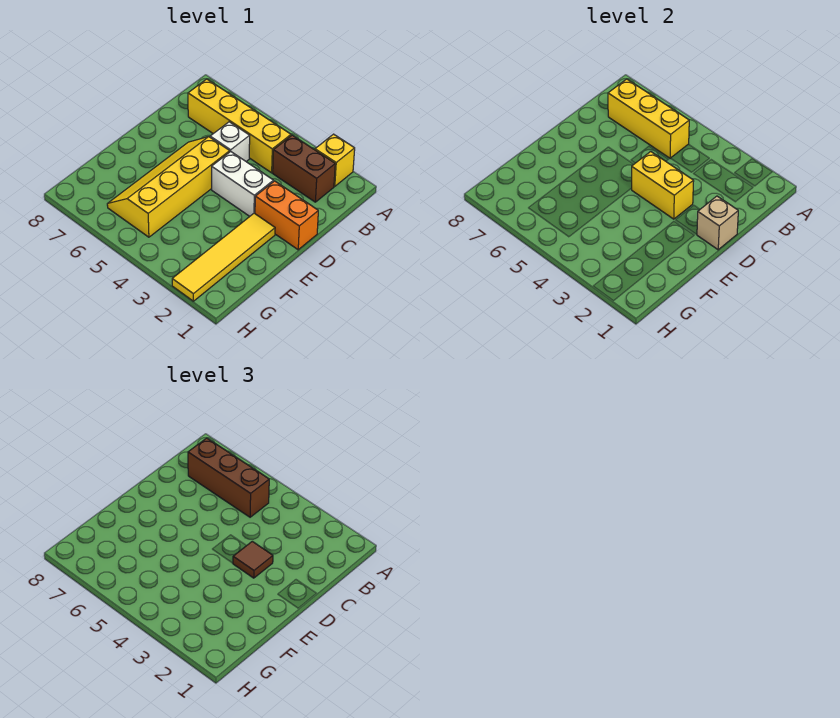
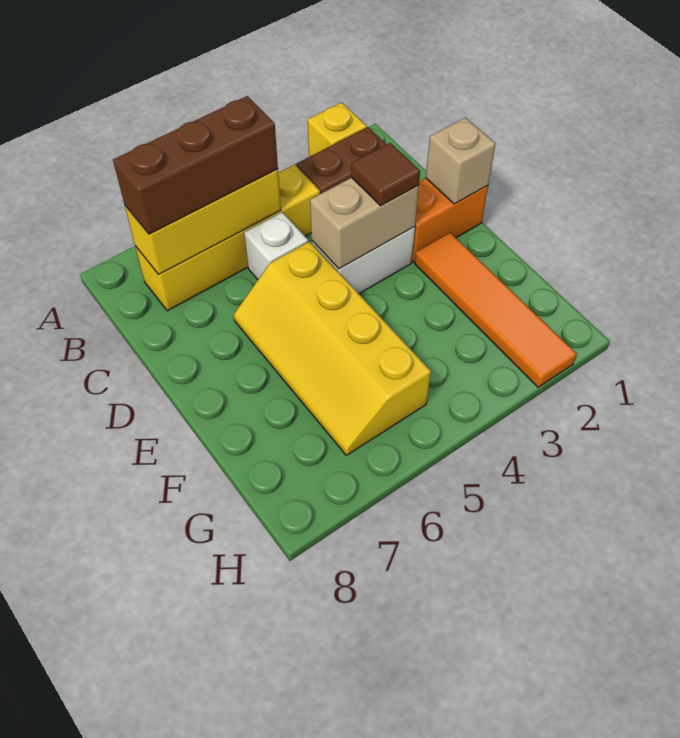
yellow 1x2 brick [632,152,694,219] -> tan 1x2 brick [310,178,419,269]
yellow 1x4 tile [172,213,275,301] -> orange 1x4 tile [415,233,577,387]

